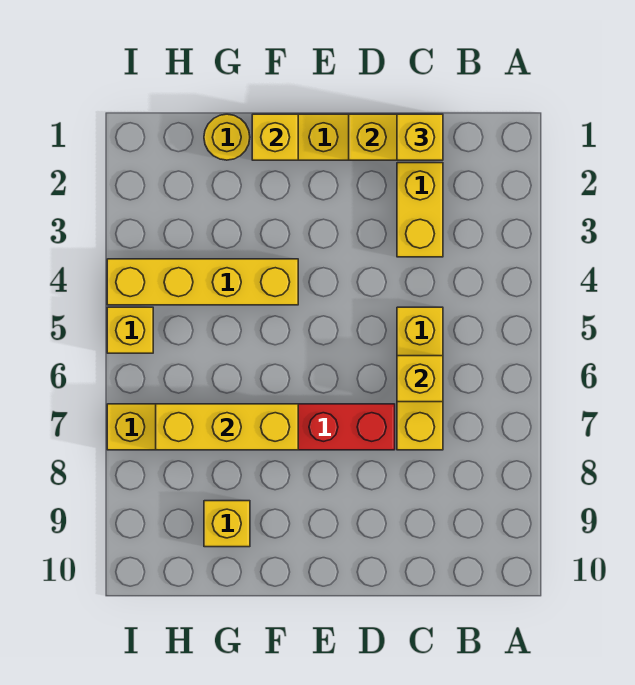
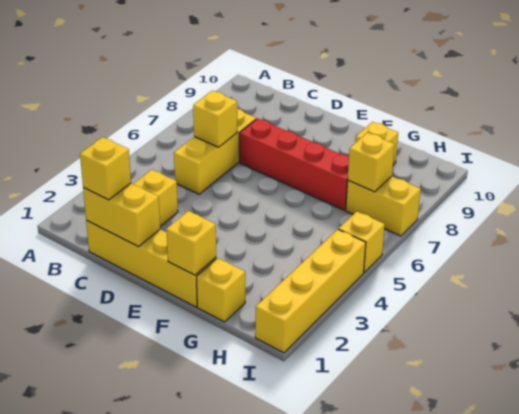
yellow 1x4 brick [107,259,298,305] -> yellow 1x4 brick turned to [255,229,366,353]
yellow 1x3 brick [156,404,298,450] -> yellow 1x1 brick [348,132,395,192]
yellow 1x1 round brick [204,114,250,160] -> yellow 1x1 brick [197,258,245,322]

